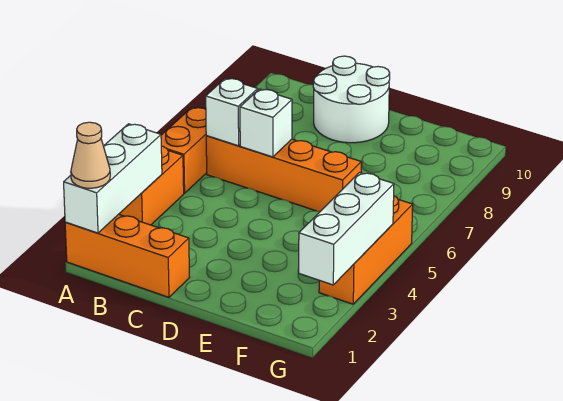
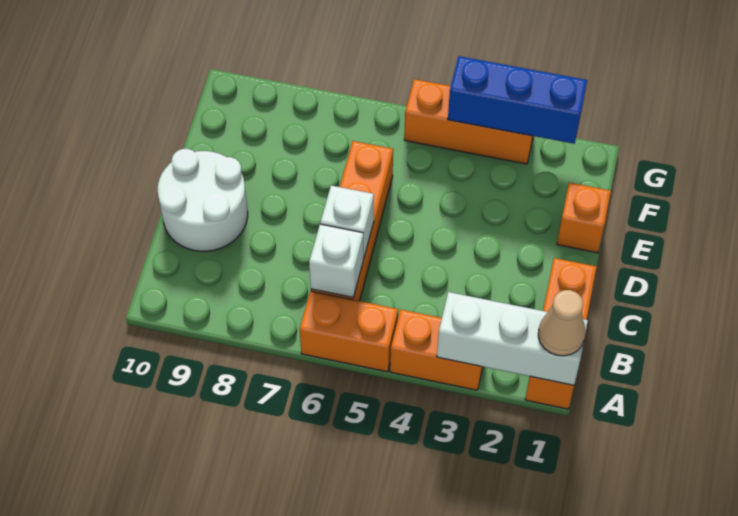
none -> orange 1x1 brick [557,183,611,253]
white 1x3 brick [299,173,394,285] -> blue 1x3 brick [448,56,587,144]

